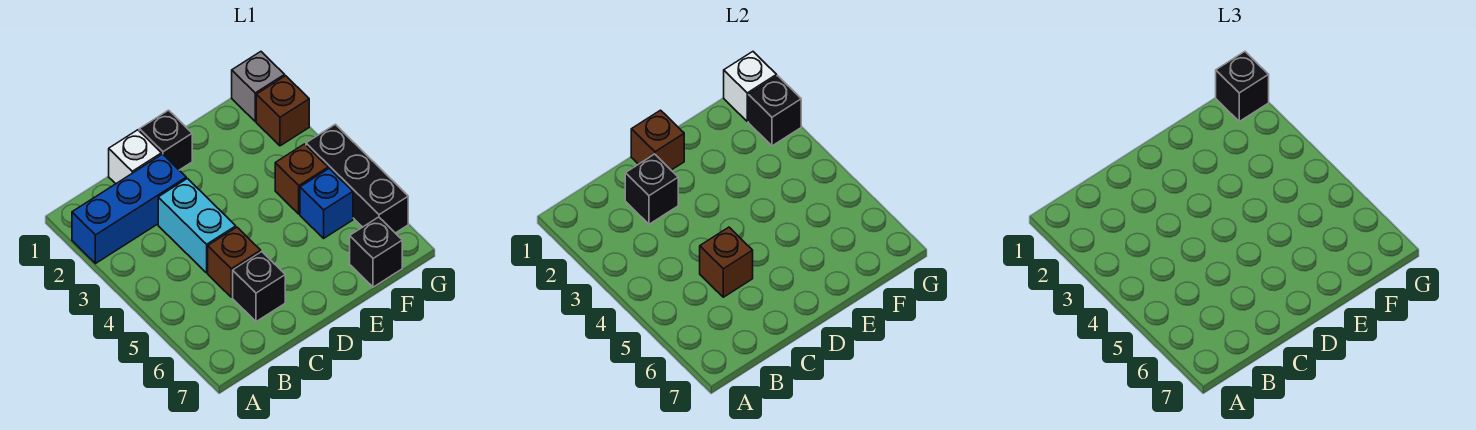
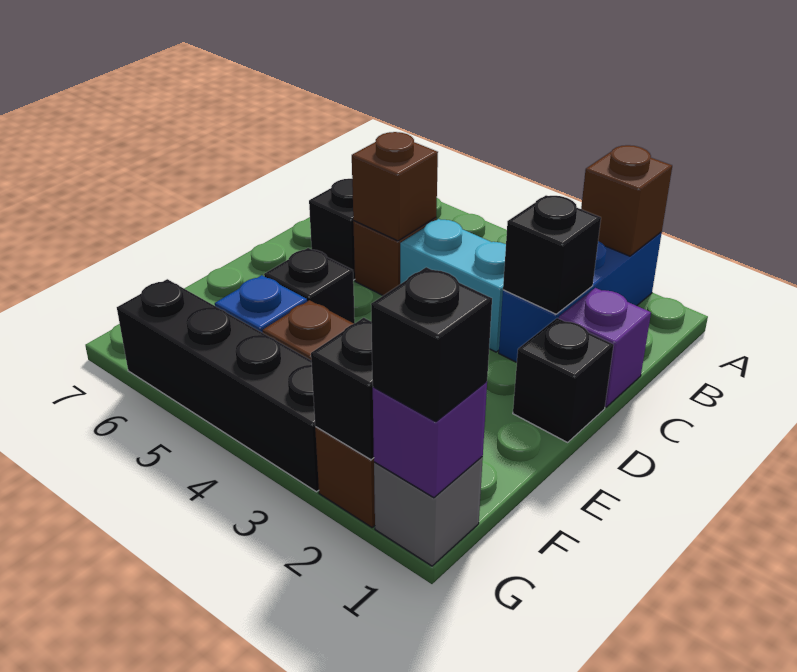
white 1x1 brick [109,130,162,184] -> purple 1x1 brick [559,288,651,407]
brown 1x1 brick [631,110,684,170] -> brown 1x1 brick moved to [581,145,672,256]
black 1x1 brick [350,217,402,287] -> black 1x1 brick moved to [264,248,355,324]
white 1x1 brick [724,52,777,121] -> purple 1x1 brick [373,382,487,498]
black 1x3 brick [306,124,408,233] -> black 1x4 brick [117,279,319,492]

